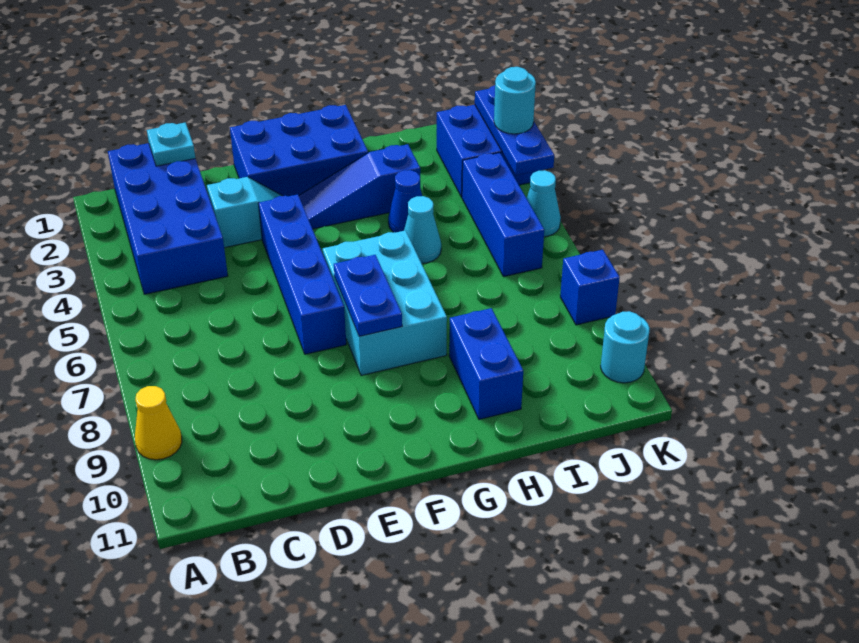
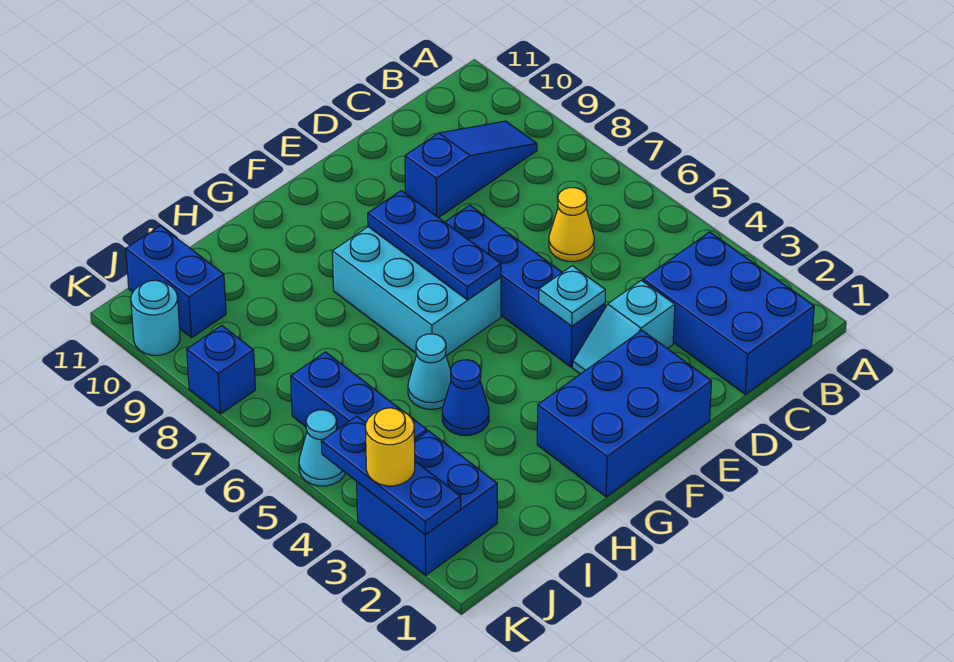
yellow 1x1 cone [135,386,182,460] -> yellow 1x1 cone moved to [549,188,594,262]
blue 2x4 brick [108,143,228,294] -> blue 2x3 brick [643,232,814,394]
cyan 1x1 plate [147,122,195,166] -> cyan 1x1 plate moved to [539,266,605,326]
blue 1x3 slope [299,144,420,229] -> blue 1x3 slope moved to [405,121,537,218]
blue 1x2 plate [334,255,402,336] -> blue 1x3 plate [368,191,501,300]
blue 1x2 brick [449,308,523,419] -> blue 1x2 brick moved to [126,226,226,338]
cyan 1x1 round brick [494,67,536,134] -> yellow 1x1 round brick [365,408,415,486]

